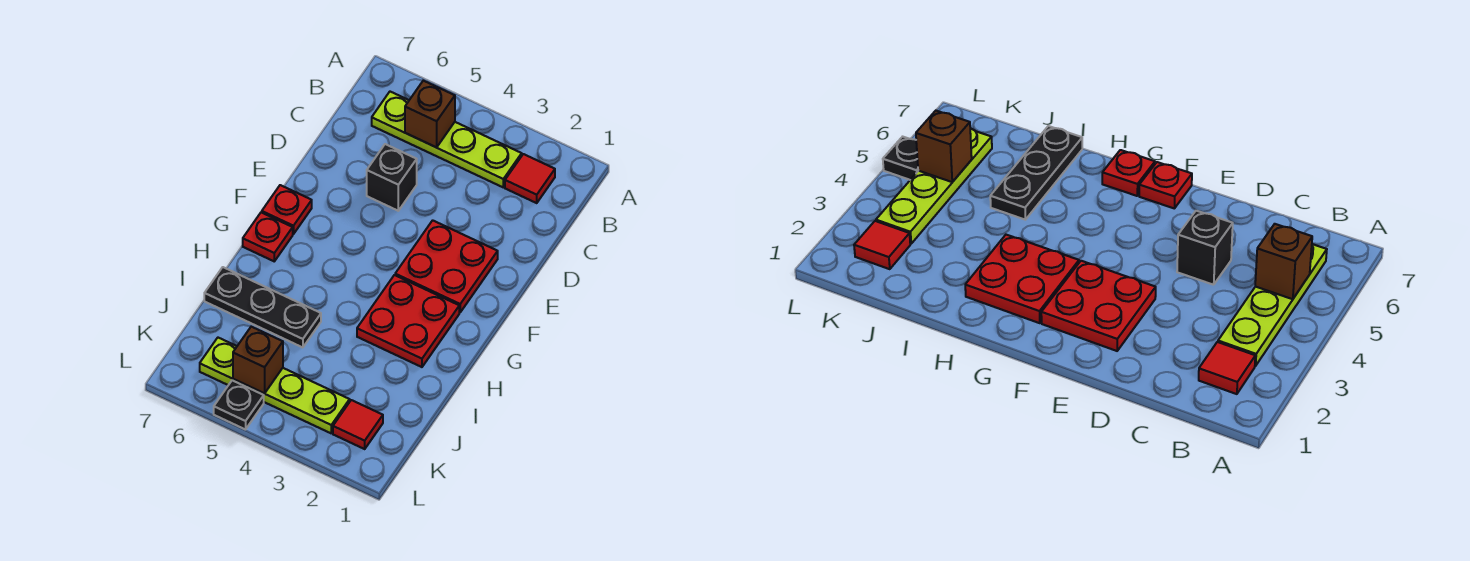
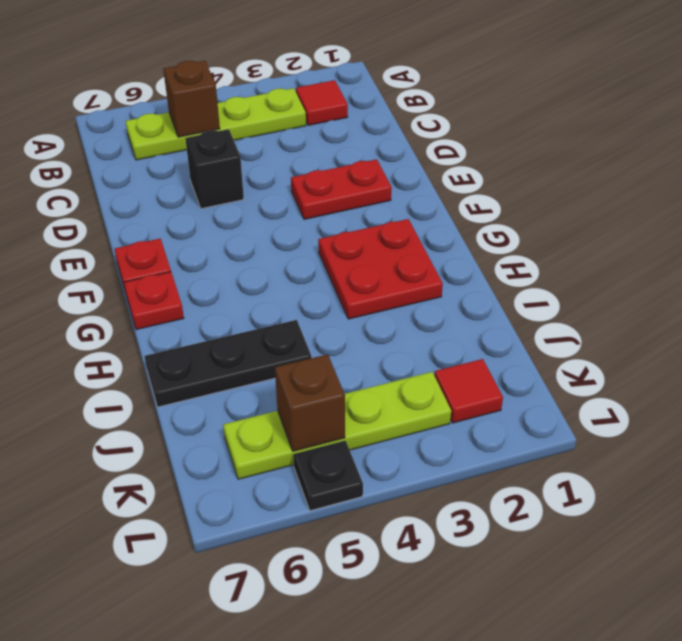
red 2x2 plate [395,220,498,312] -> red 1x2 plate [291,159,392,219]

